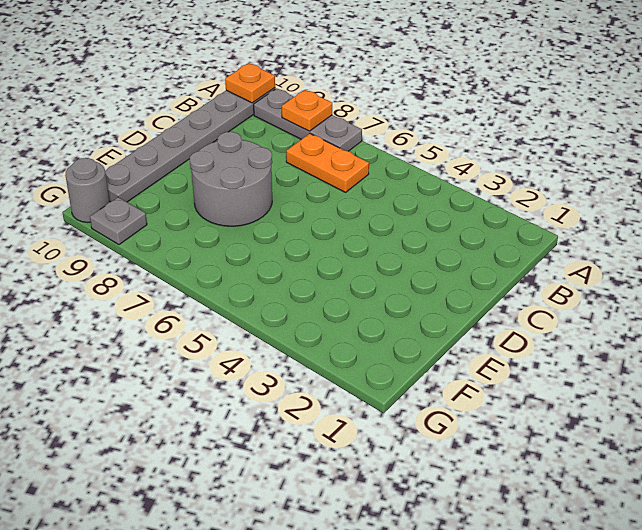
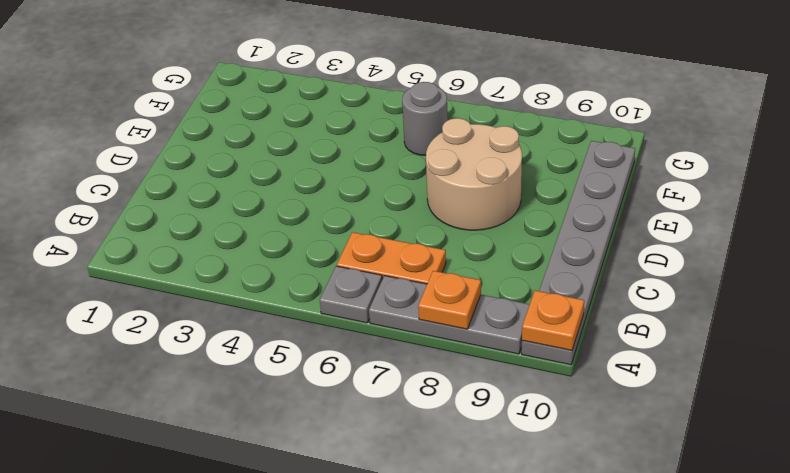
grey 2x2 round brick [190,132,272,226] -> tan 2x2 round brick [426,118,522,230]
grey 1x1 plate [90,197,147,245] -> grey 1x1 plate moved to [320,266,382,323]
grey 1x1 round brick [65,158,109,223] -> grey 1x1 round brick moved to [402,82,448,155]

